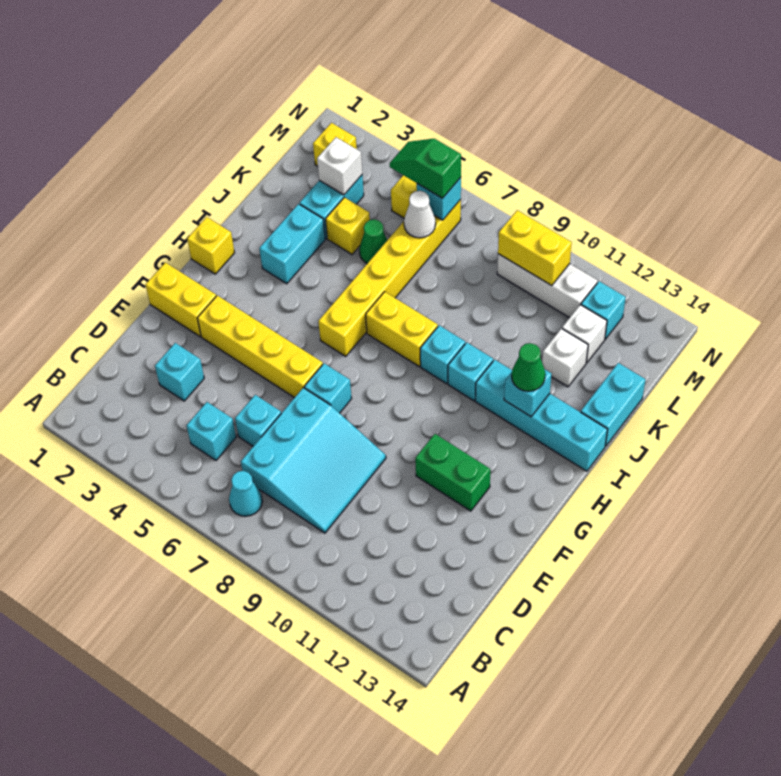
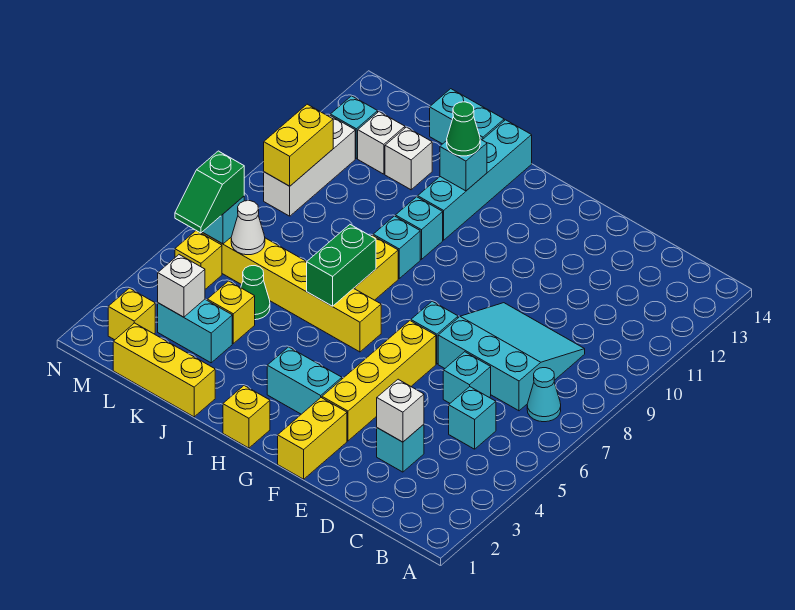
none -> white 1x1 brick [377,379,424,442]
green 1x2 brick [415,434,490,511] -> green 1x2 brick moved to [307,225,376,306]
cyan 1x2 brick [259,204,325,284] -> cyan 1x2 brick moved to [267,347,342,414]
none -> yellow 1x3 brick [113,323,215,417]

